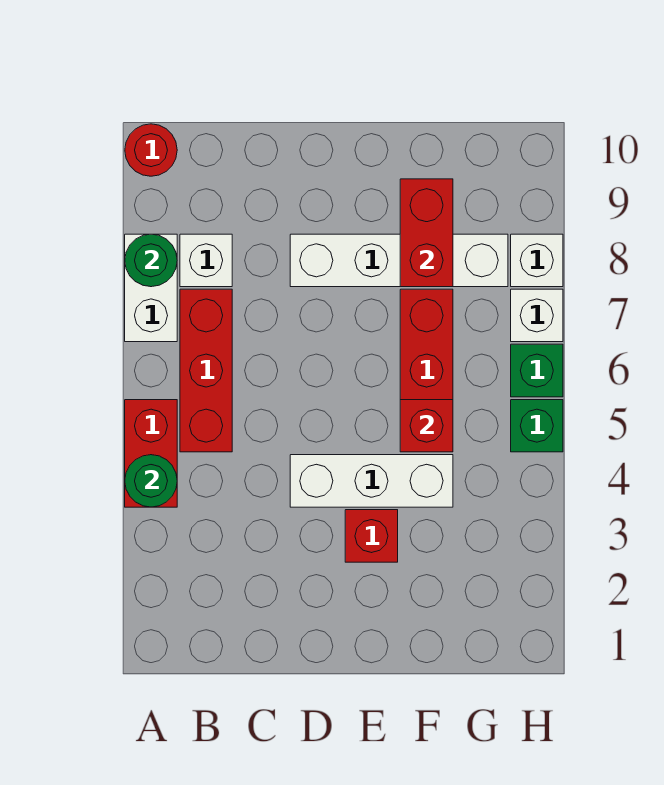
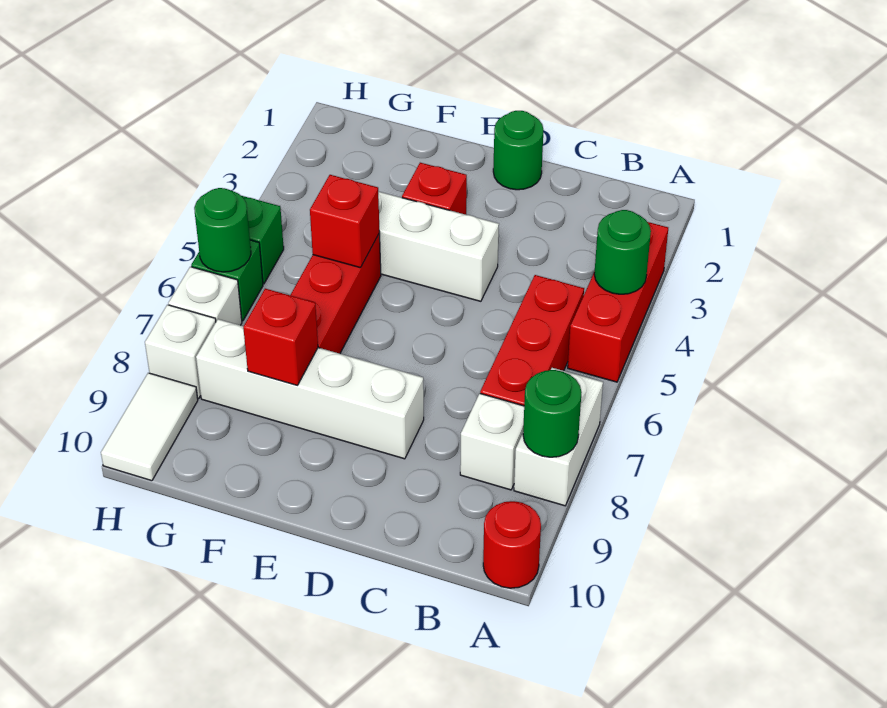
red 1x2 brick [125,400,177,507] -> red 1x3 brick [568,222,668,382]
none -> green 1x1 round brick [493,111,543,190]
red 1x2 brick [400,179,453,287] -> red 1x1 brick [243,289,318,385]
none -> green 1x1 round brick [194,188,251,272]
none -> white 1x2 tile [101,373,198,481]

